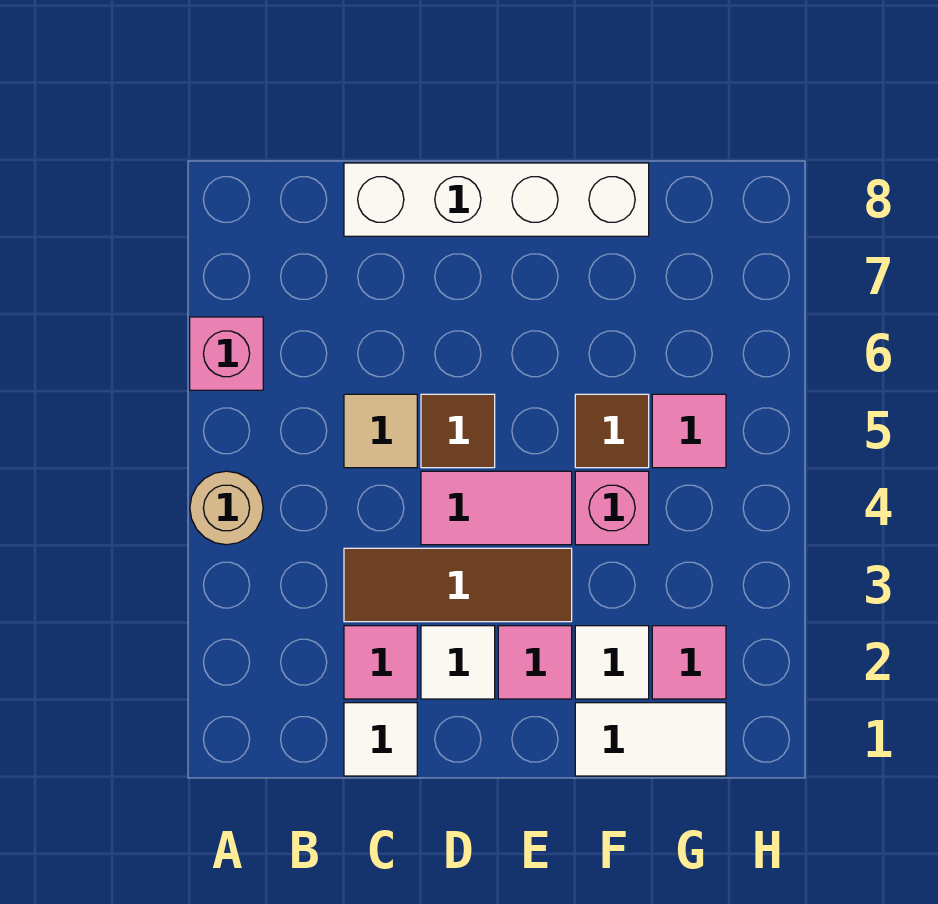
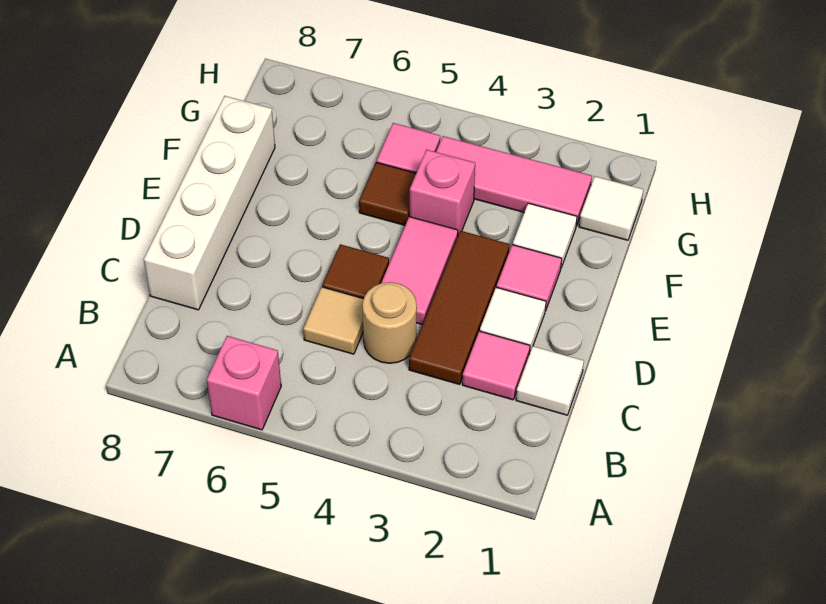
tan 1x1 round brick [190,471,263,545] -> tan 1x1 round brick moved to [362,282,417,363]
white 1x2 tile [575,703,726,776] -> white 1x1 tile [579,176,643,240]
pink 1x1 tile [652,626,726,699] -> pink 1x3 tile [436,136,592,226]

